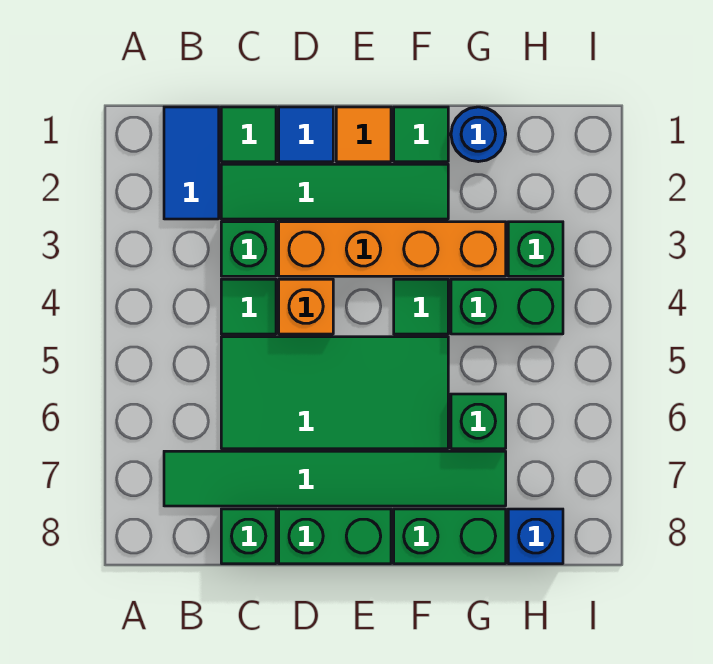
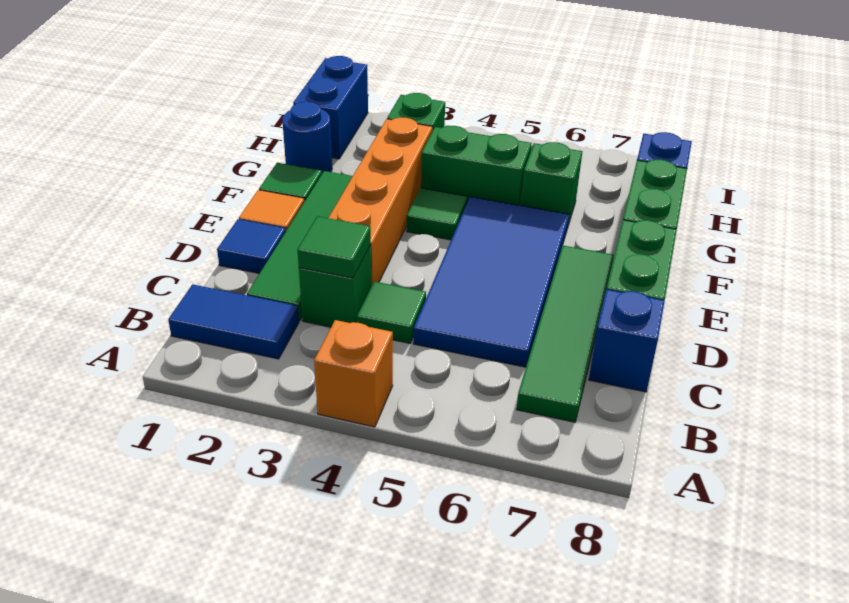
green 1x6 tile [164,451,506,506] -> green 1x4 tile [517,245,614,422]
green 1x1 tile [221,107,276,162] -> green 1x1 tile moved to [297,216,371,278]
green 2x4 tile [221,337,448,449] -> blue 2x4 tile [413,197,569,367]
green 1x1 brick [221,509,276,564] -> blue 1x1 brick [589,289,665,392]
orange 1x1 brick [279,279,333,334] -> orange 1x1 brick moved to [314,320,393,427]
green 1x2 brick [451,279,563,334] -> green 1x2 brick turned to [421,126,532,205]
none -> blue 1x2 brick [293,56,368,159]

